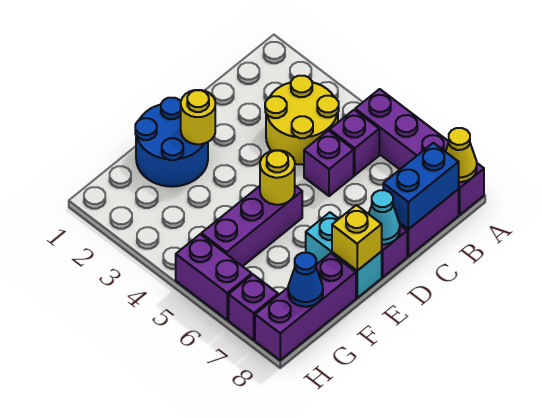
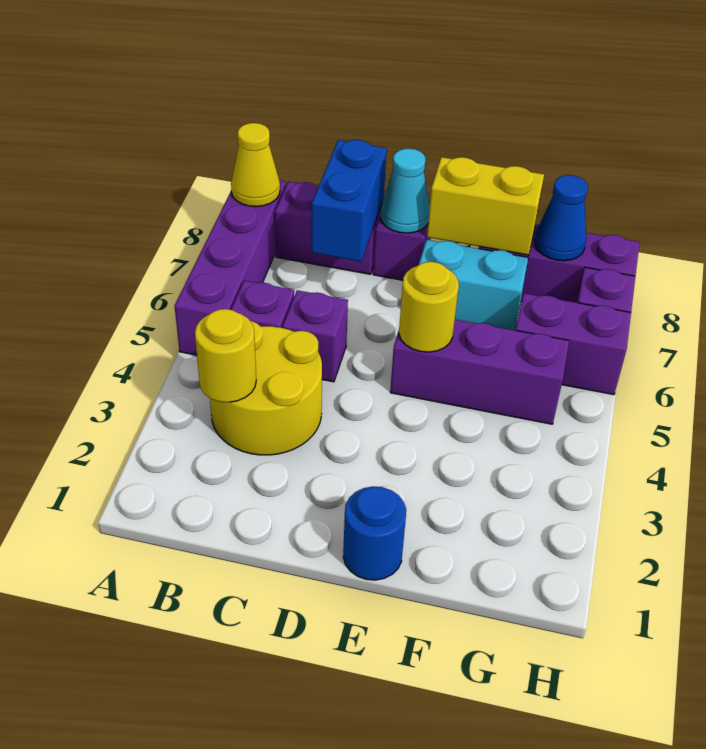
blue 1x2 brick [383,143,459,229] -> blue 1x2 brick turned to [312,140,387,262]
blue 2x2 round brick [135,98,208,187] -> blue 1x1 round brick [343,486,406,580]
yellow 1x1 round brick [181,90,215,144] -> yellow 1x1 round brick moved to [195,309,256,402]
cyan 1x2 brick [306,212,382,298] -> cyan 1x2 brick turned to [419,240,528,330]
yellow 1x1 brick [332,205,382,271] -> yellow 1x2 brick [427,157,544,255]
purple 1x2 brick [176,234,252,320] -> purple 1x2 brick turned to [516,293,631,395]

